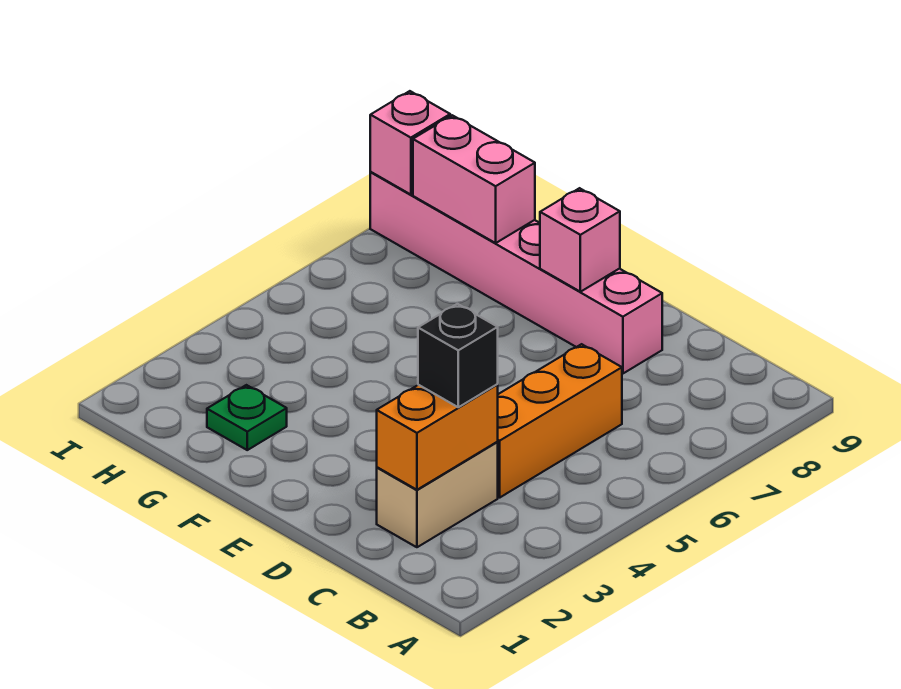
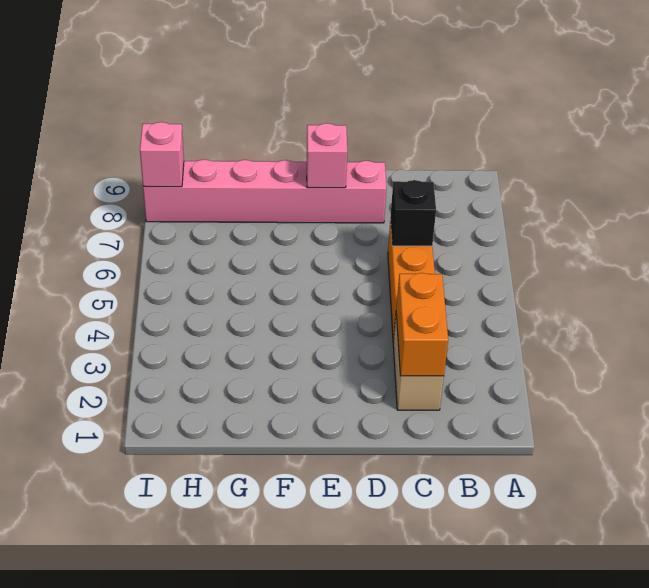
black 1x1 brick [418,304,498,407] -> black 1x1 brick moved to [390,180,436,246]
green 1x1 plate [207,385,287,450] -> none
pink 1x2 brick [413,115,535,243] -> none

